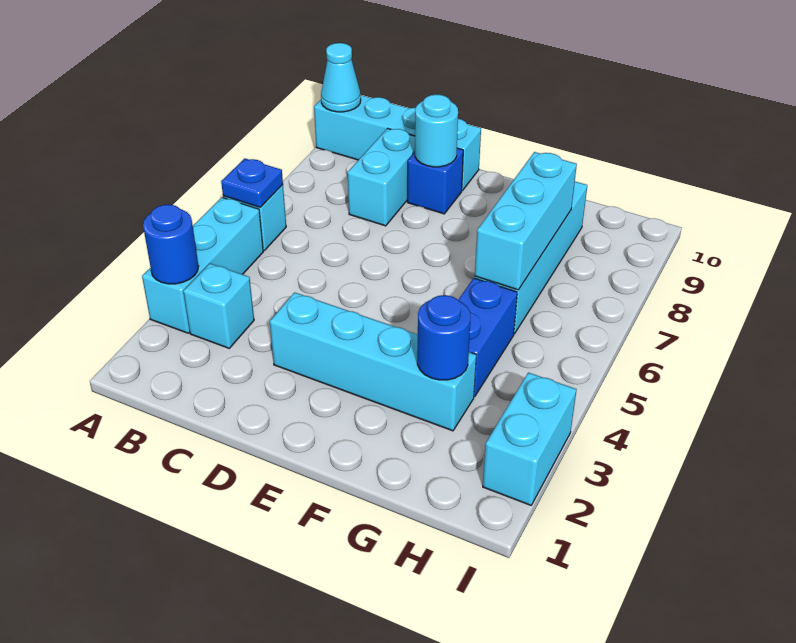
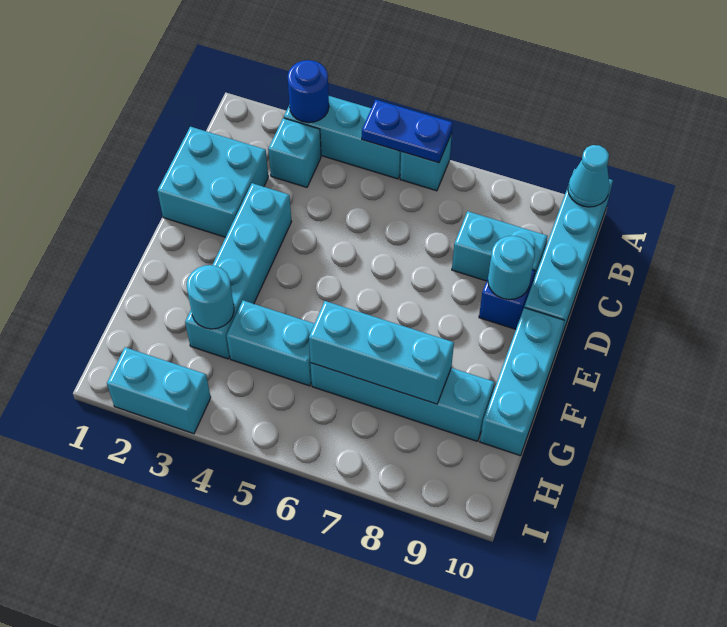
blue 1x1 plate [221,158,283,207] -> blue 1x2 plate [362,100,453,163]
none -> cyan 2x2 brick [157,127,268,237]
none -> cyan 1x3 brick [480,308,565,456]
blue 1x1 round brick [417,295,471,380] -> cyan 1x1 round brick [187,265,234,329]
blue 1x2 brick [458,278,517,397] -> cyan 1x2 brick [227,301,315,386]

